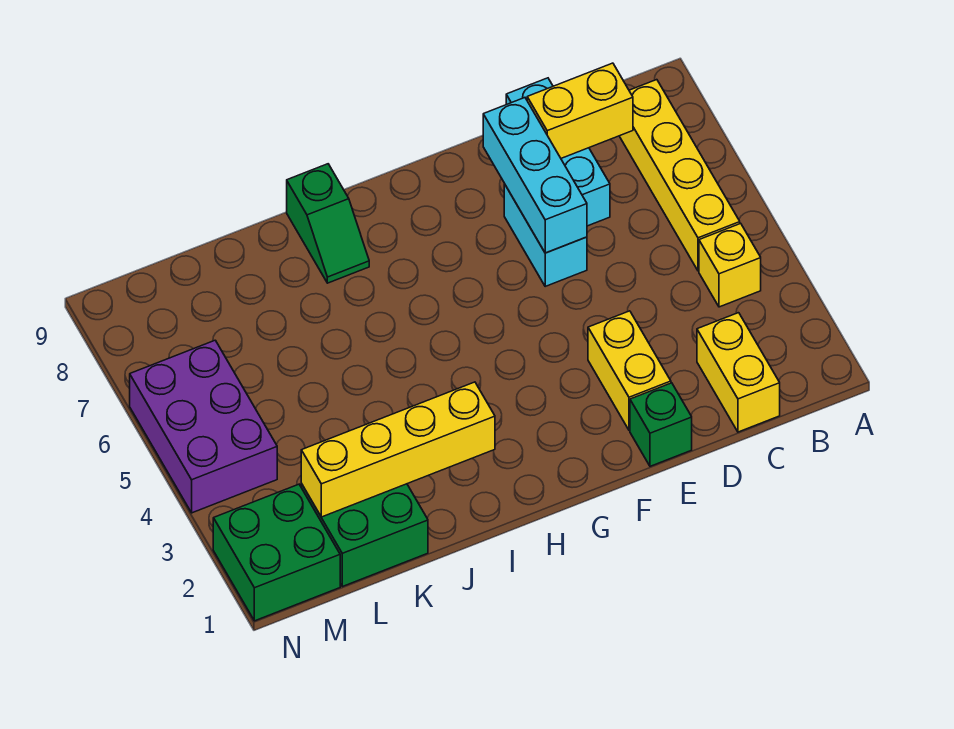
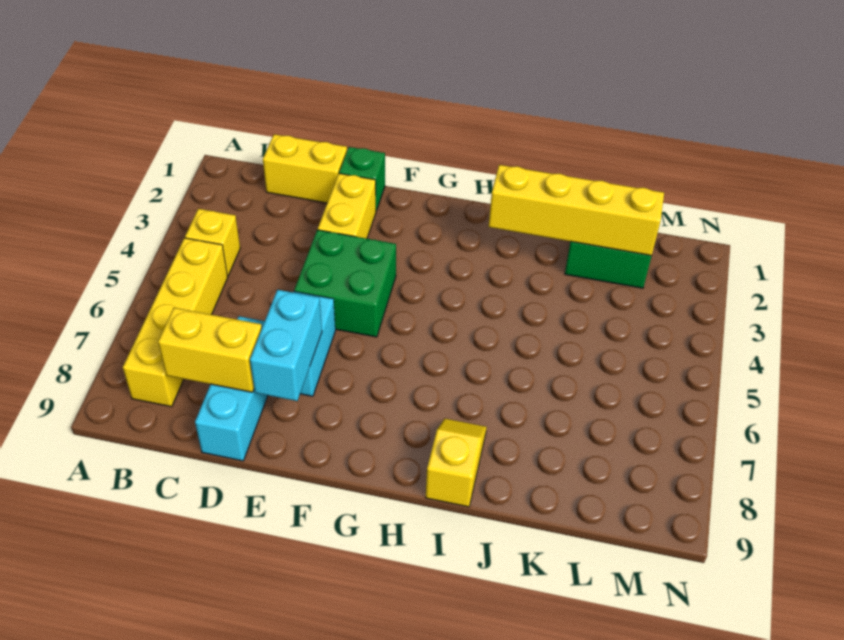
yellow 1x2 brick [697,313,780,432] -> yellow 1x2 brick turned to [263,134,347,203]
cyan 1x3 brick [483,98,587,253] -> cyan 1x2 brick [250,290,322,401]
green 1x2 slope [287,164,369,283] -> yellow 1x2 slope [426,419,487,507]
green 2x2 brick [213,484,340,621] -> green 2x2 brick moved to [294,230,396,337]
purple 2x3 brick [130,340,277,513] -> none

